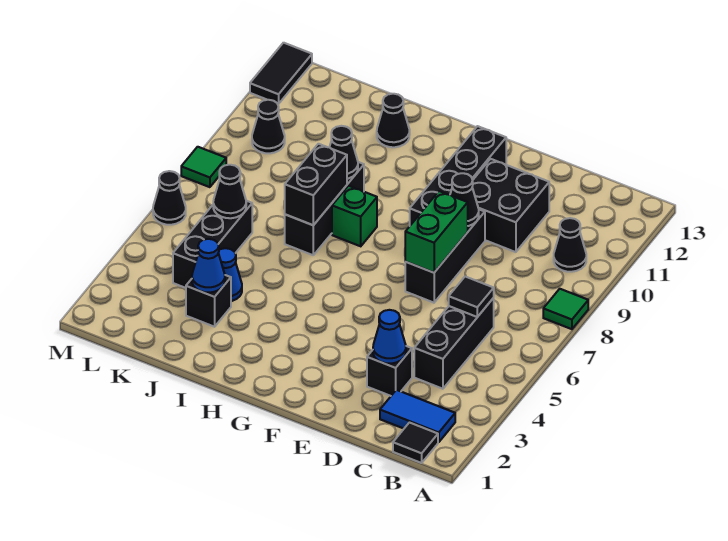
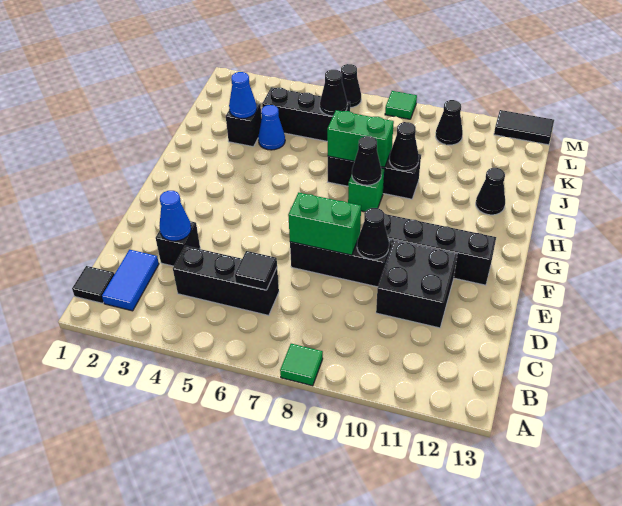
black 1x1 cone [554,218,586,272] -> black 1x1 cone moved to [352,136,382,185]
black 1x2 brick [285,144,347,225] -> green 1x2 brick [327,110,394,167]

